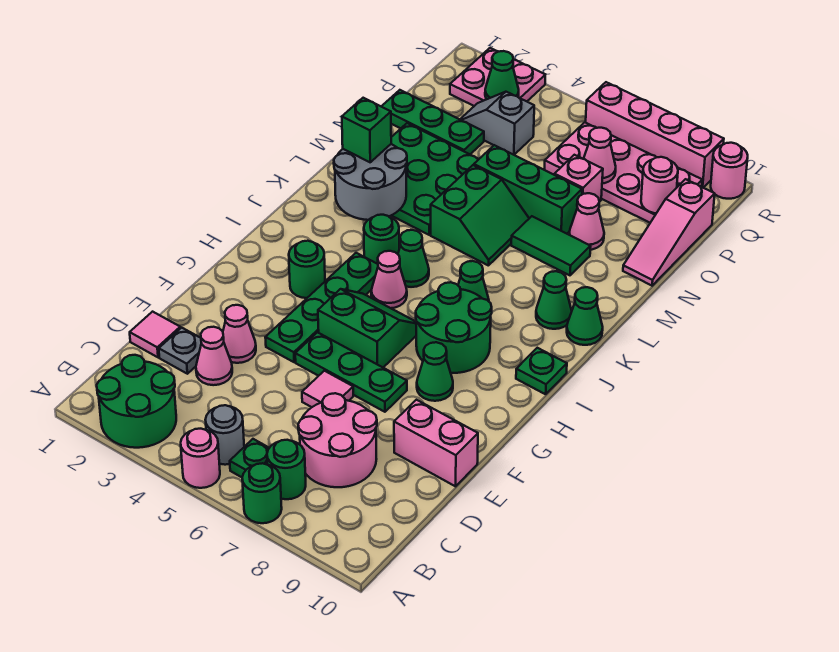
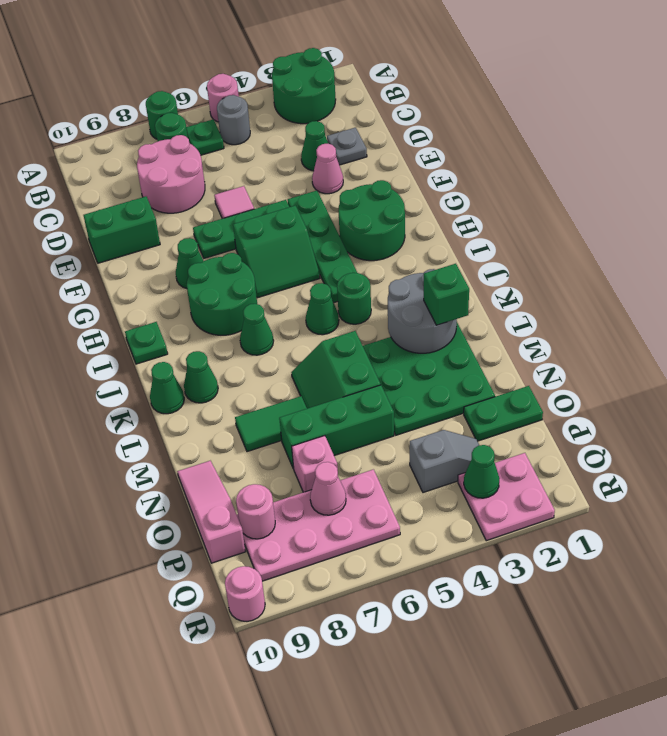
pink 1x1 tile [130,312,180,357] -> none
pink 1x1 cone [196,327,232,385] -> green 1x1 cone [301,121,328,171]
pink 1x2 brick [394,400,478,486] -> green 1x2 brick [83,196,160,263]
green 1x1 round brick [289,241,325,298] -> green 2x2 round brick [338,180,405,261]
pink 1x1 cone [371,251,407,308] -> none
pink 1x1 cone [569,193,604,250] -> none
green 1x3 plate [381,90,484,154] -> green 1x2 plate [464,386,543,441]
pink 1x4 brick [586,82,724,188] -> none

